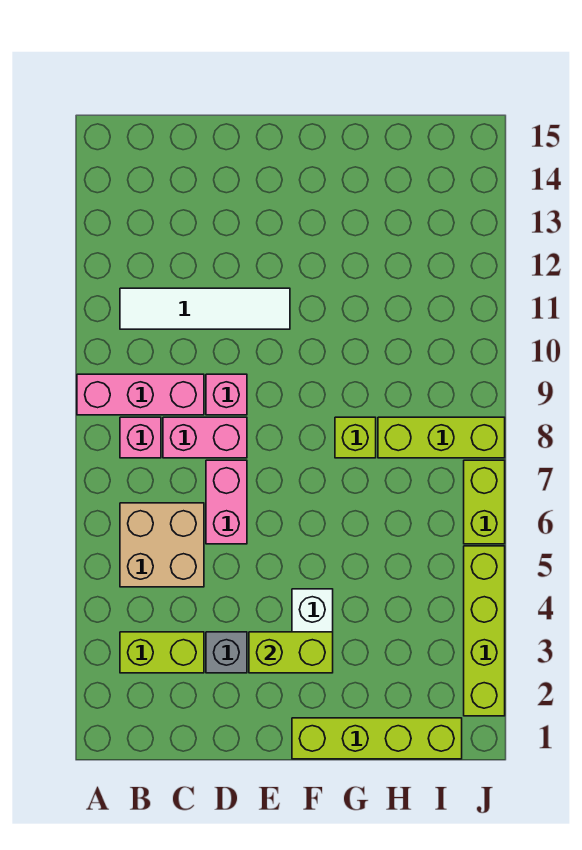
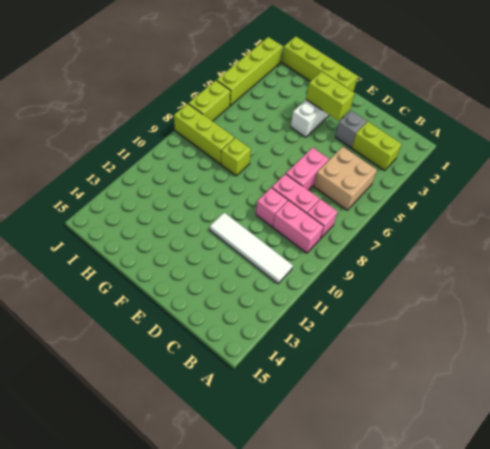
pink 1x3 brick [77,374,204,415] -> pink 1x2 brick [273,200,324,253]

